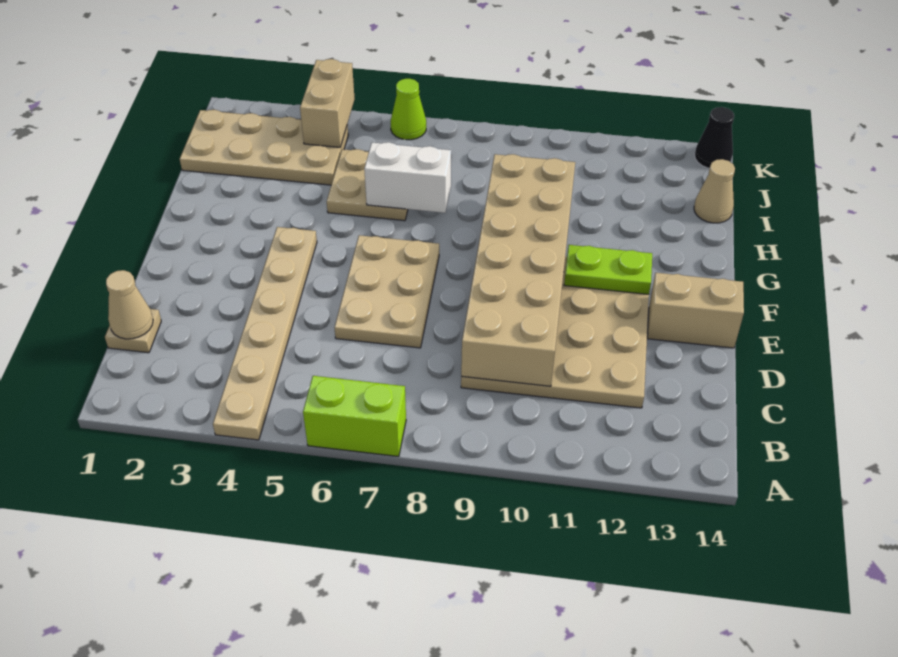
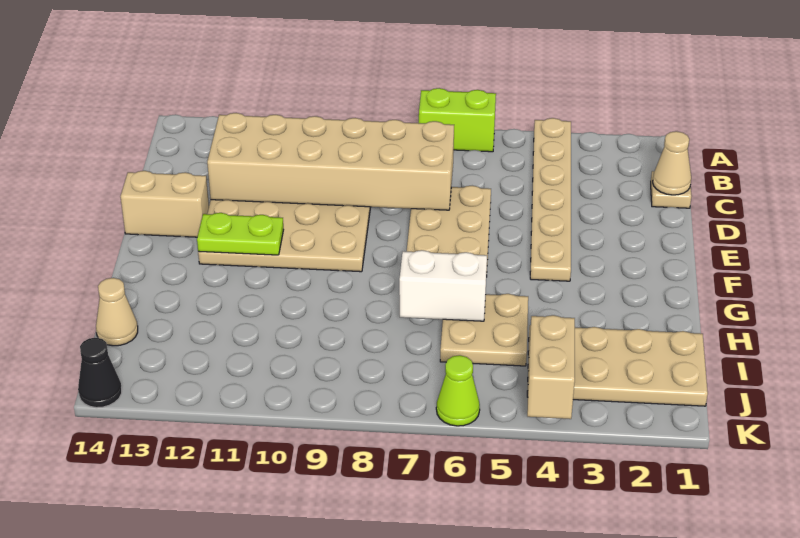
tan 2x6 brick [461,154,575,386] -> tan 2x6 brick turned to [207,113,454,210]

